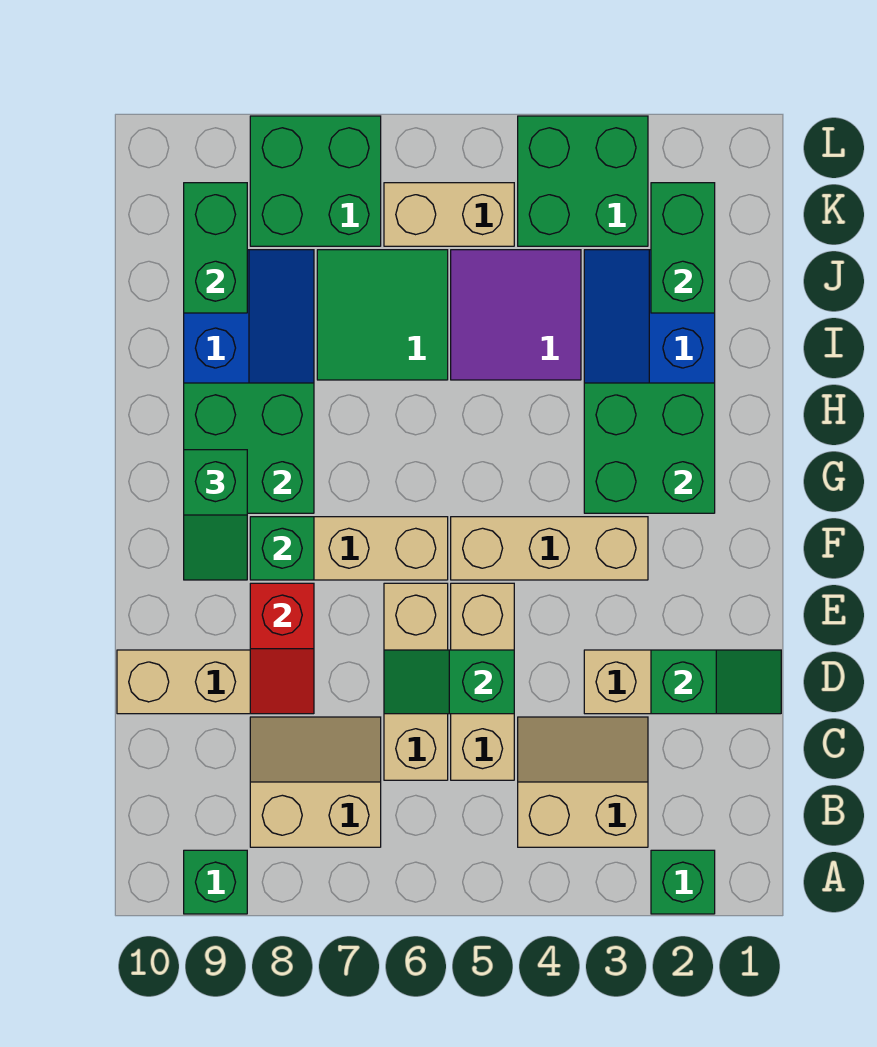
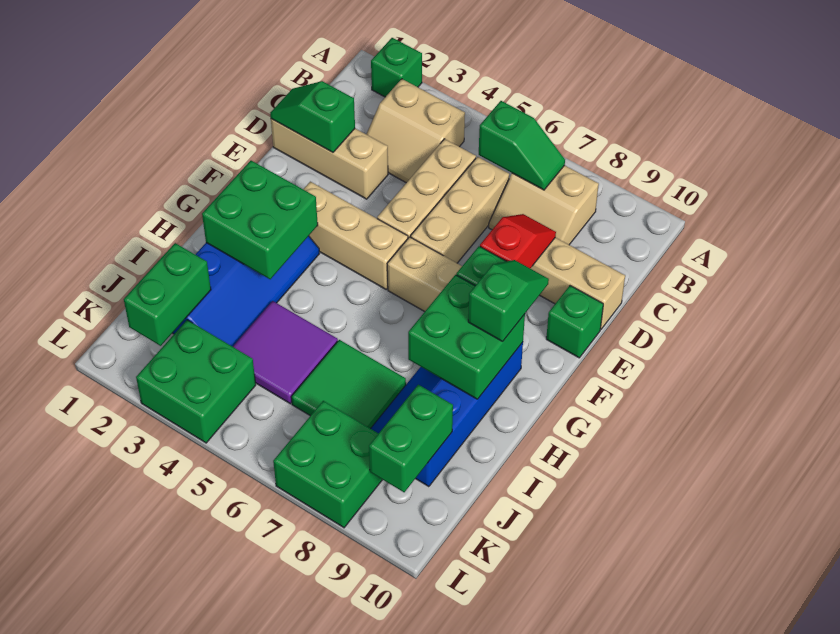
green 1x1 brick [184,850,247,914] -> green 1x1 brick moved to [546,286,603,358]
green 1x2 slope [384,650,514,714] -> green 1x2 slope moved to [479,101,565,190]
tan 1x2 brick [384,183,514,246] -> none

